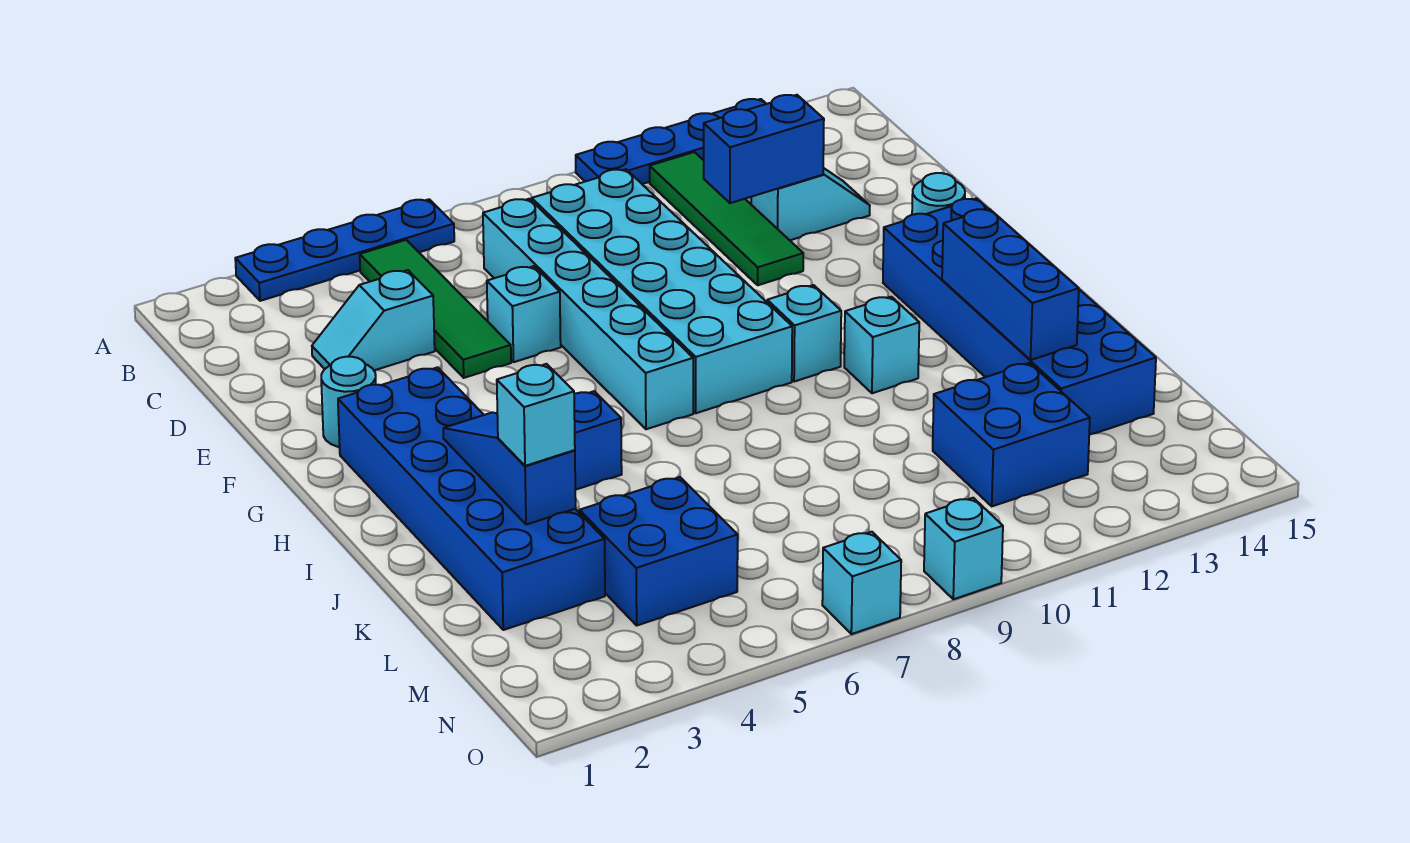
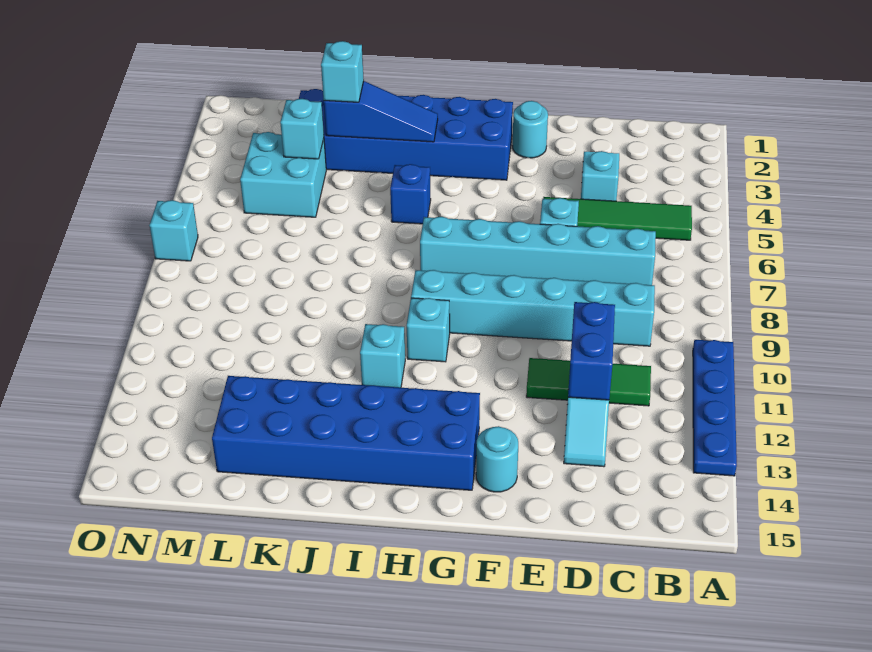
blue 1x4 plate [235,199,454,301] -> none
green 1x4 tile [650,152,803,285] -> green 1x3 tile [526,358,651,406]
cyan 2x6 brick [532,169,792,413] -> cyan 1x6 brick [411,270,655,346]
blue 1x3 brick [942,209,1079,360] -> none
blue 2x2 brick [580,477,738,625] -> cyan 2x2 brick [240,132,326,217]
blue 2x2 brick [933,363,1090,506] -> none
cyan 1x1 brick [924,498,1003,599] -> cyan 1x1 brick moved to [280,99,324,159]

